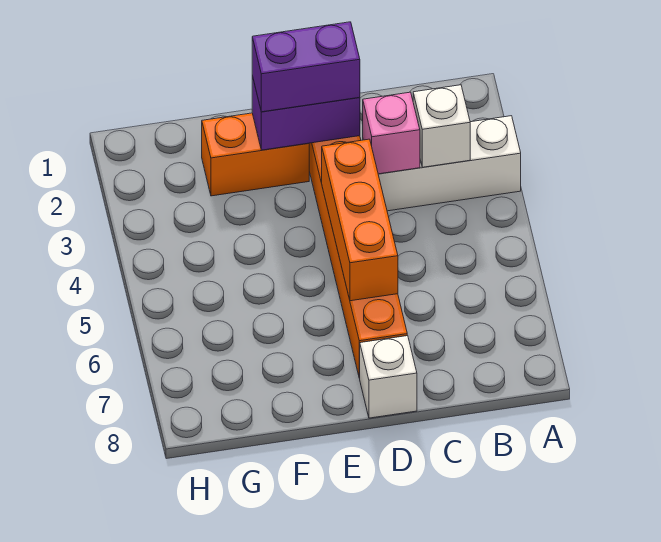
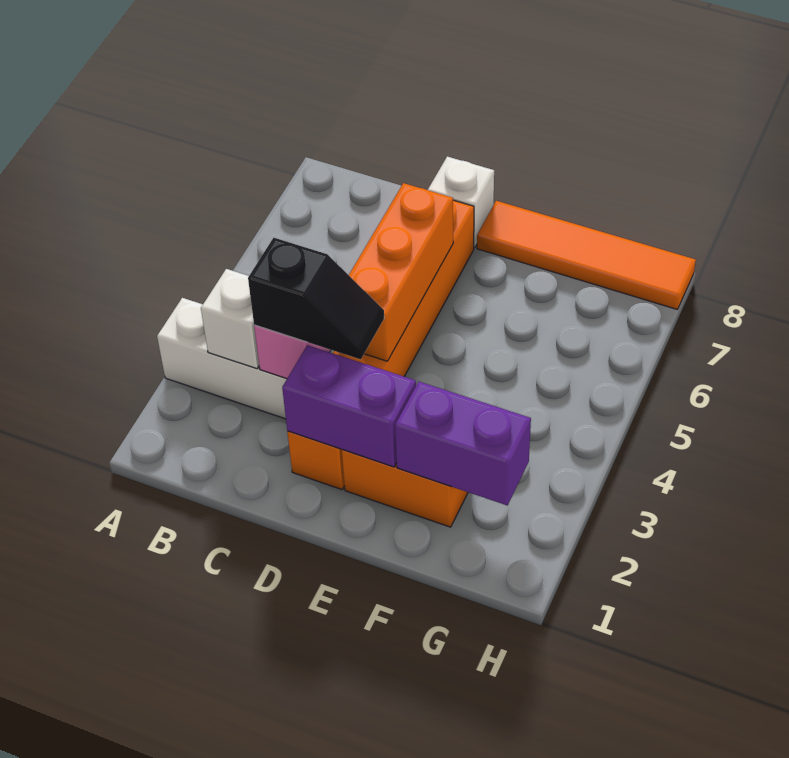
none -> black 1x2 slope [248,238,384,359]
purple 1x2 brick [252,22,360,112] -> purple 1x2 brick moved to [395,382,531,506]
none -> orange 1x4 tile [477,201,696,309]

